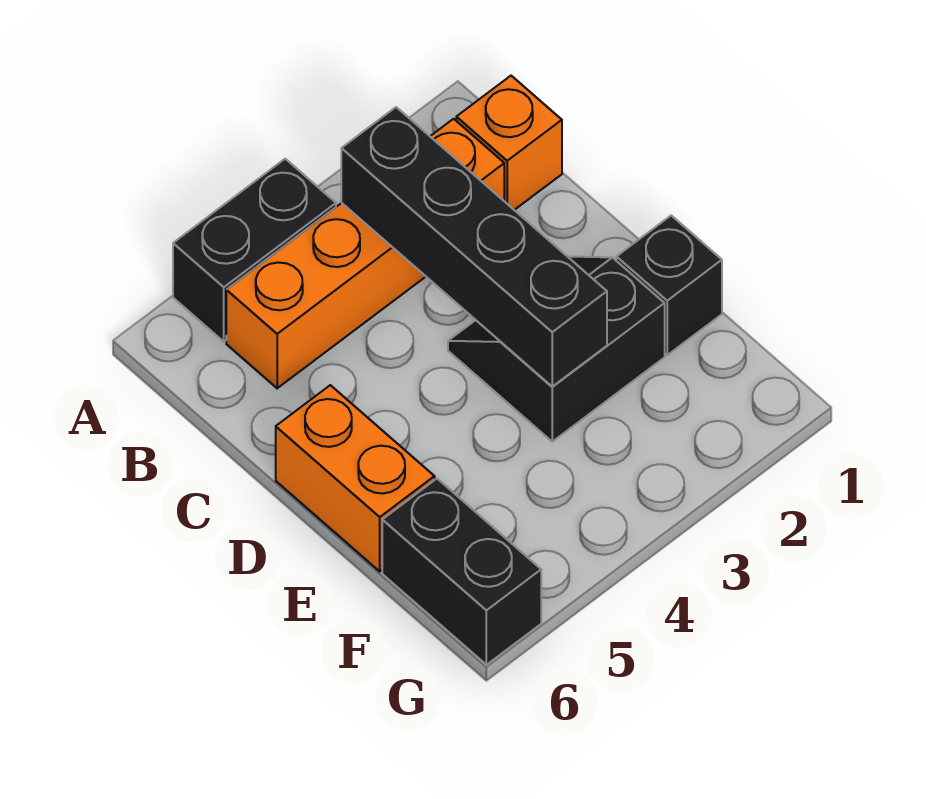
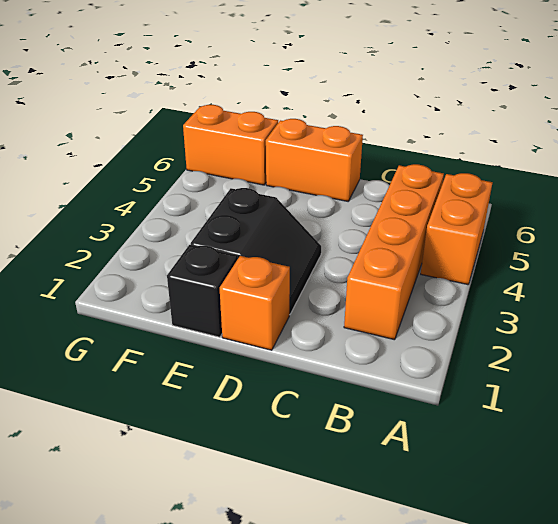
black 1x2 brick [173,159,336,342] -> orange 1x2 brick [421,173,493,285]
orange 1x1 brick [456,76,562,210] -> orange 1x1 brick moved to [220,256,290,350]
black 1x4 brick [341,107,607,386] -> none
black 1x2 brick [382,479,541,665] -> orange 1x2 brick [183,105,278,185]

